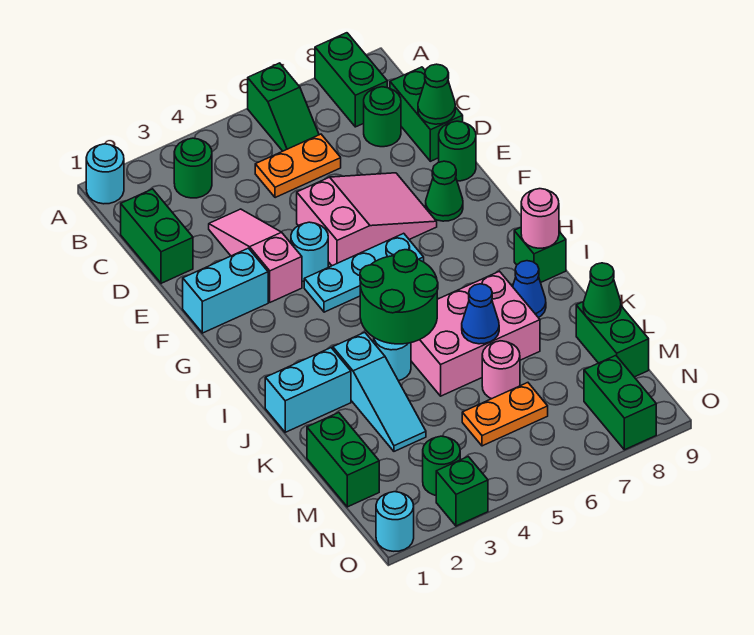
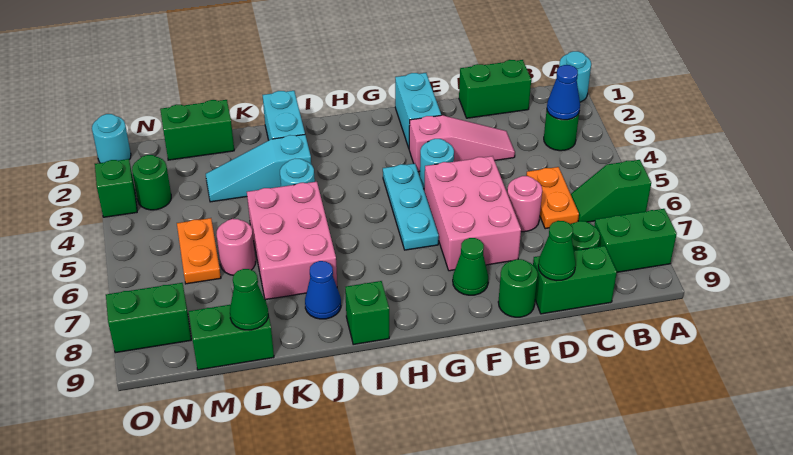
pink 2x3 slope [297,173,437,266] -> pink 2x3 brick [424,156,521,271]
green 2x2 round brick [360,250,438,344] -> none
pink 1x1 round brick [521,189,559,248] -> pink 1x1 round brick moved to [507,176,542,232]
blue 1x1 cone [462,284,499,344] -> blue 1x1 cone moved to [547,65,580,120]

